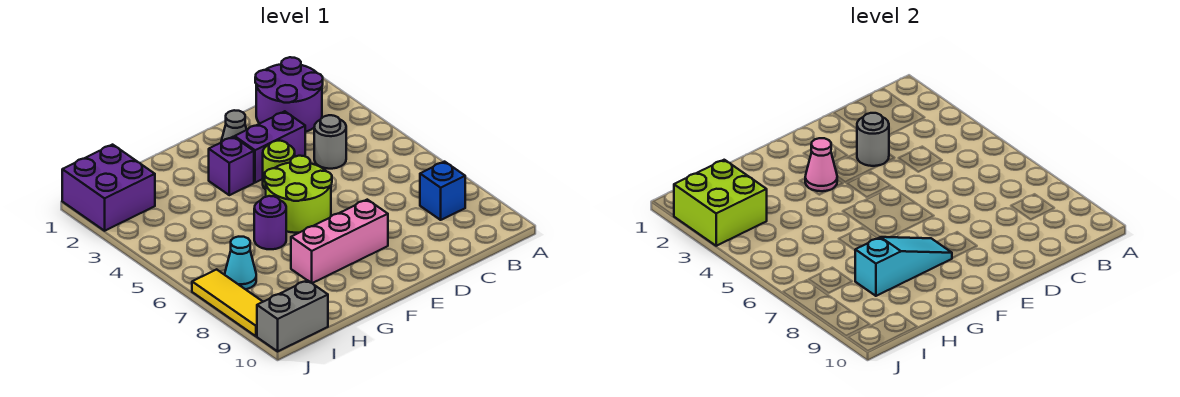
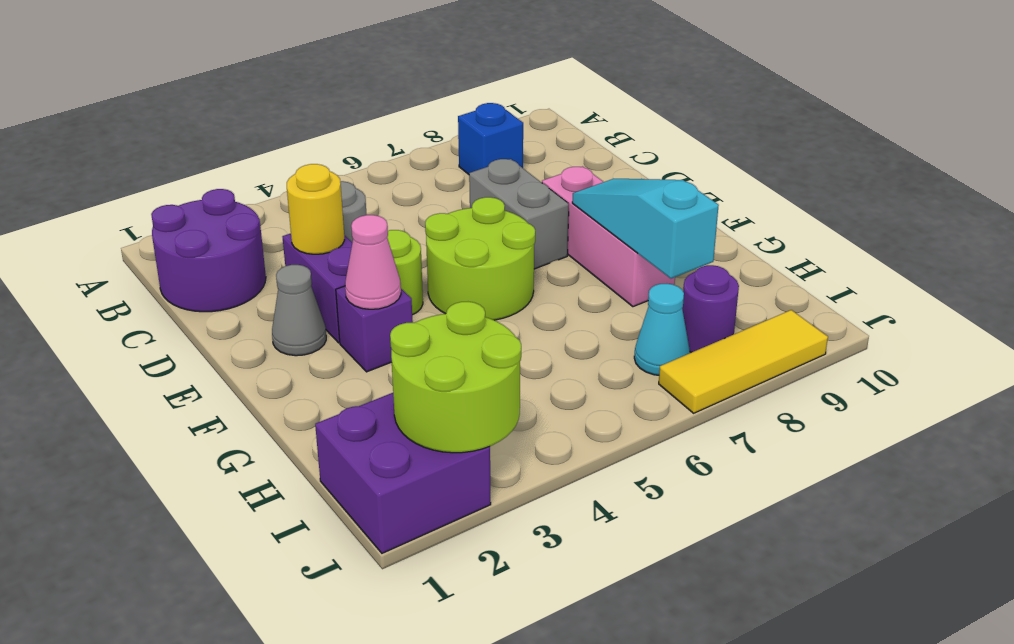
grey 1x1 round brick [857,113,889,166] -> yellow 1x1 round brick [287,164,344,254]
purple 1x1 round brick [254,196,286,249] -> purple 1x1 round brick moved to [682,265,739,353]
lime 2x2 brick [674,160,767,246] -> lime 2x2 round brick [390,302,521,453]
grey 1x2 brick [257,280,328,351] -> grey 1x2 brick moved to [469,159,569,269]

